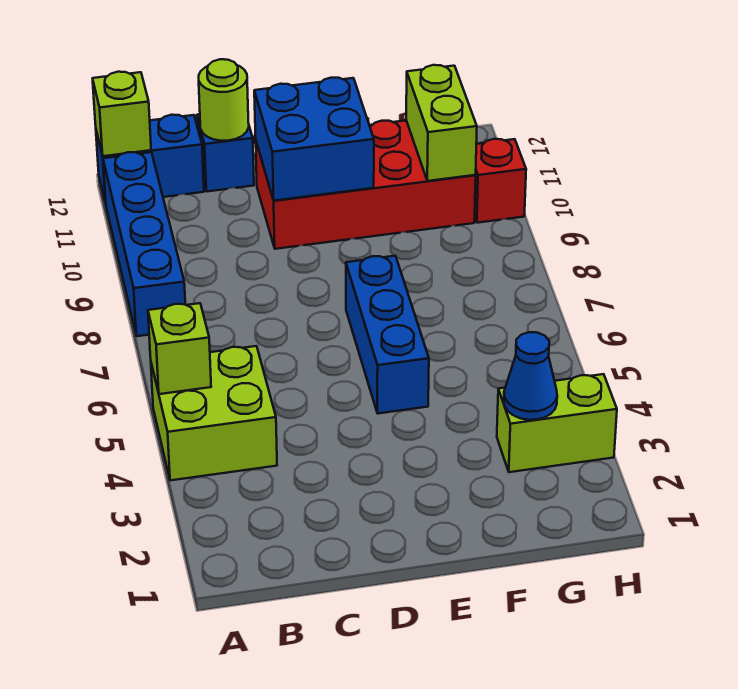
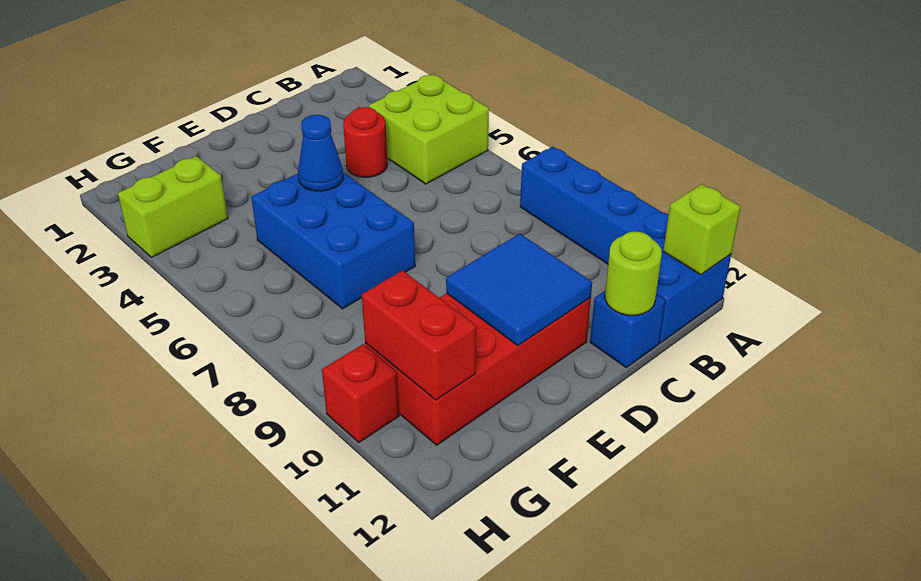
lime 1x1 brick [148,303,211,394] -> none
none -> red 1x1 round brick [343,107,387,177]
blue 2x2 brick [254,78,374,201] -> blue 2x2 tile [446,234,592,345]
blue 1x3 brick [346,256,429,413] -> blue 2x3 brick [251,173,415,309]
blue 1x1 cone [504,332,557,420] -> blue 1x1 cone moved to [298,115,343,191]
lime 1x2 brick [406,65,477,181] -> red 1x2 brick [362,271,476,400]

